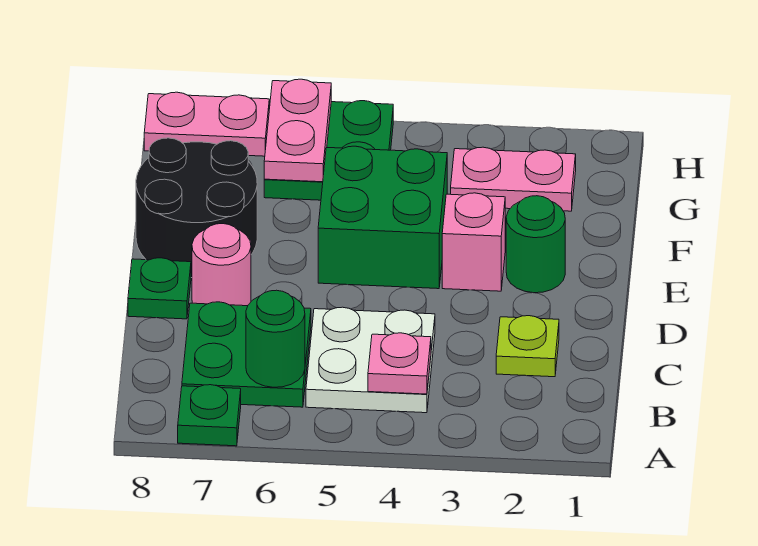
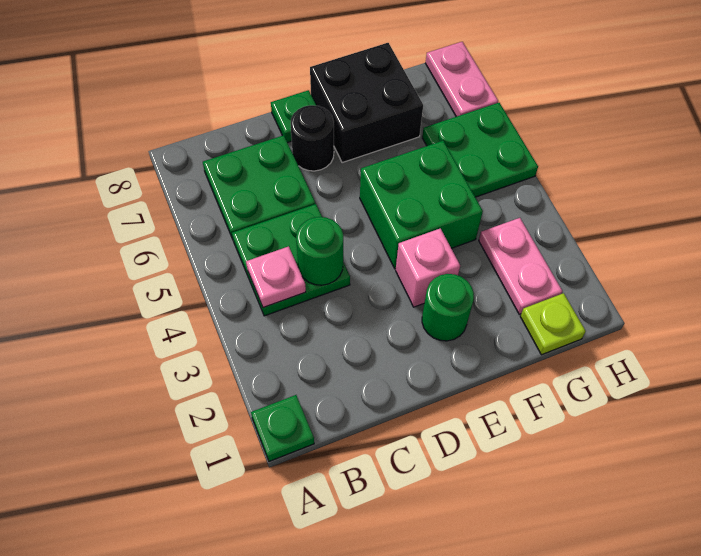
green 1x1 plate [178,385,241,446] -> green 1x1 plate moved to [251,395,314,461]
white 2x2 plate [306,307,435,413] -> green 2x2 plate [232,204,350,316]
green 1x1 round brick [246,290,305,387] -> green 1x1 round brick moved to [296,217,343,285]
lime 1x1 plate [496,316,559,377] -> lime 1x1 plate moved to [520,293,586,355]
pink 1x1 round brick [192,224,251,306] -> black 1x1 round brick [291,105,334,171]
black 2x2 round brick [136,138,257,278] -> black 2x2 brick [310,43,423,163]
pink 1x2 plate [264,79,331,182] -> none

